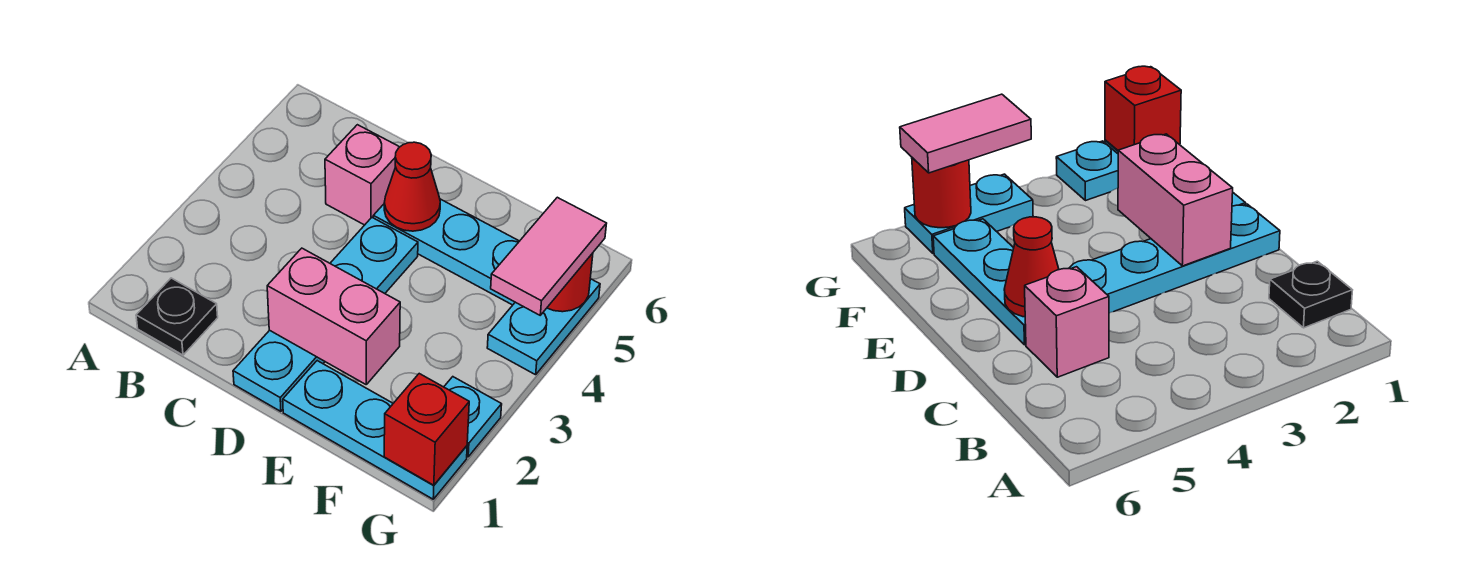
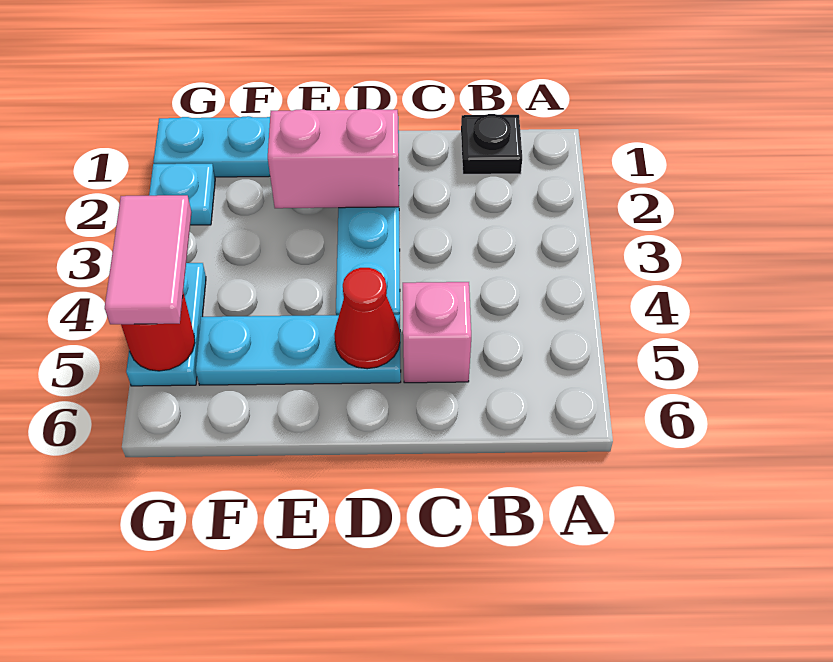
red 1x1 brick [384,374,469,485] -> none

